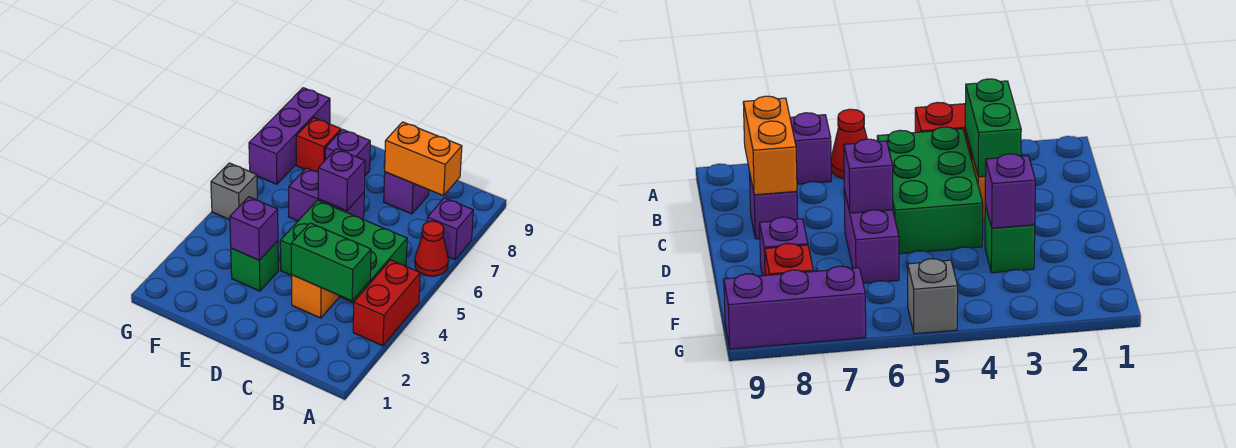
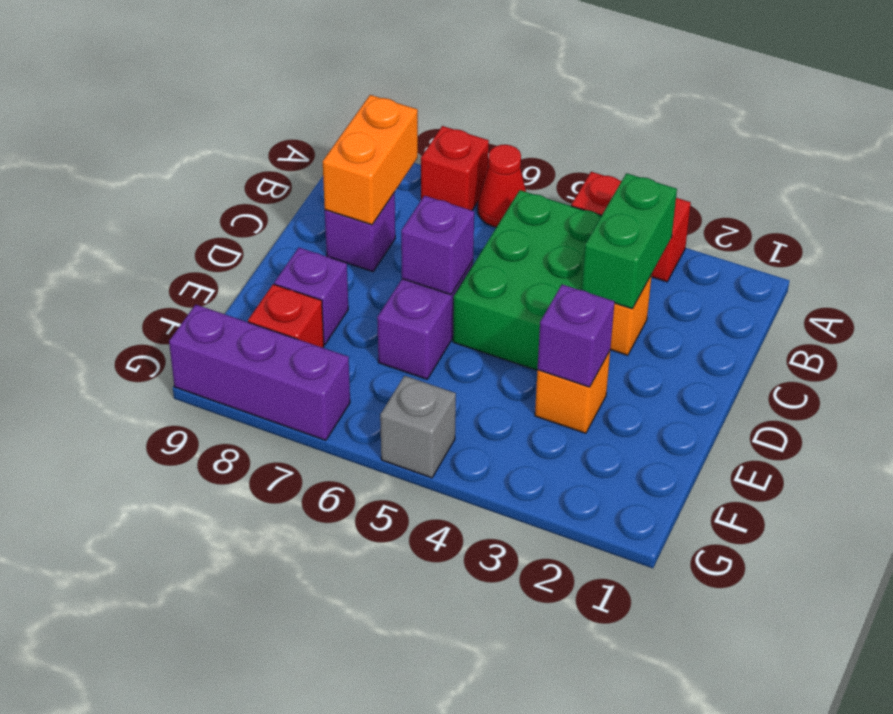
purple 1x1 brick [427,198,473,260] -> red 1x1 brick [421,126,489,210]
green 1x1 brick [231,241,278,291] -> orange 1x1 brick [535,351,610,433]

